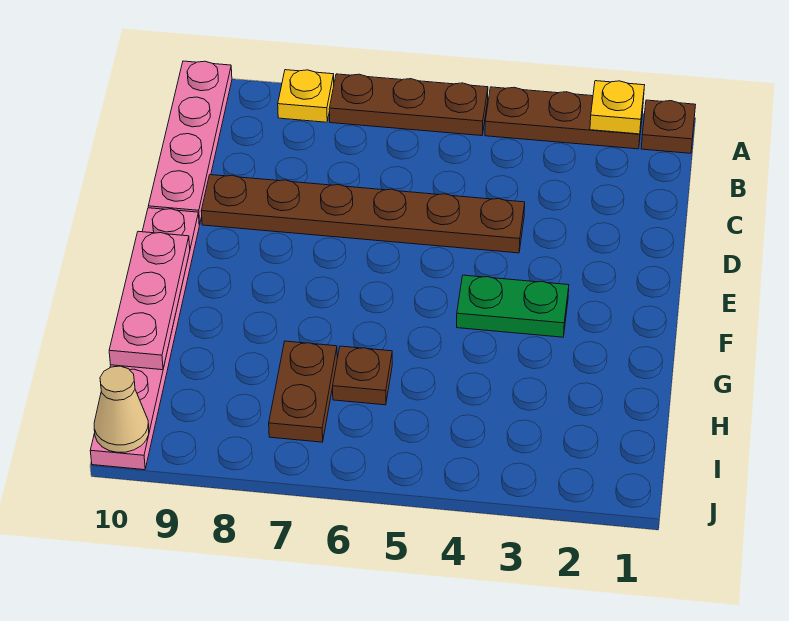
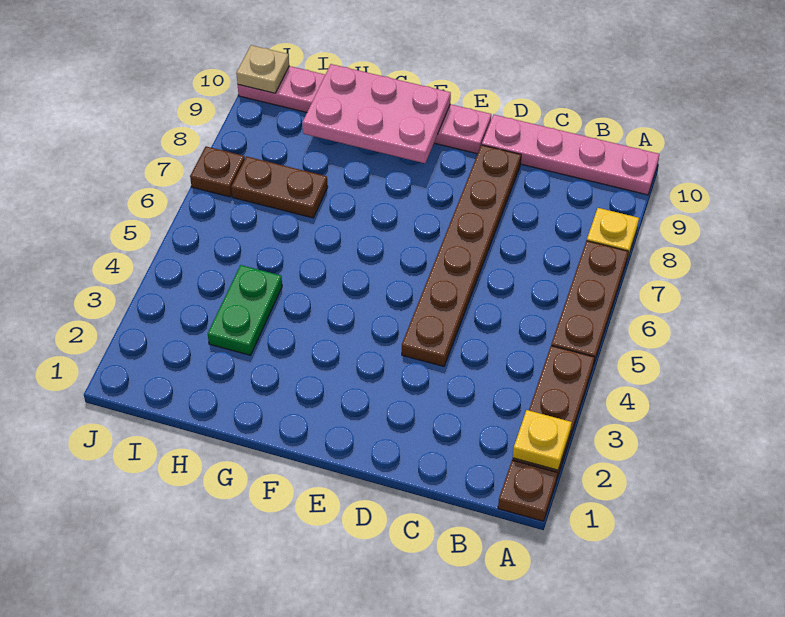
green 1x2 plate [457,275,569,337] -> green 1x2 plate moved to [208,265,282,355]
pink 1x3 plate [109,231,190,370] -> pink 2x3 plate [302,64,451,163]
brown 1x1 plate [333,346,392,405] -> brown 1x1 plate moved to [190,146,245,197]
tan 1x1 cone [94,366,149,452] -> tan 1x1 plate [236,45,289,93]

